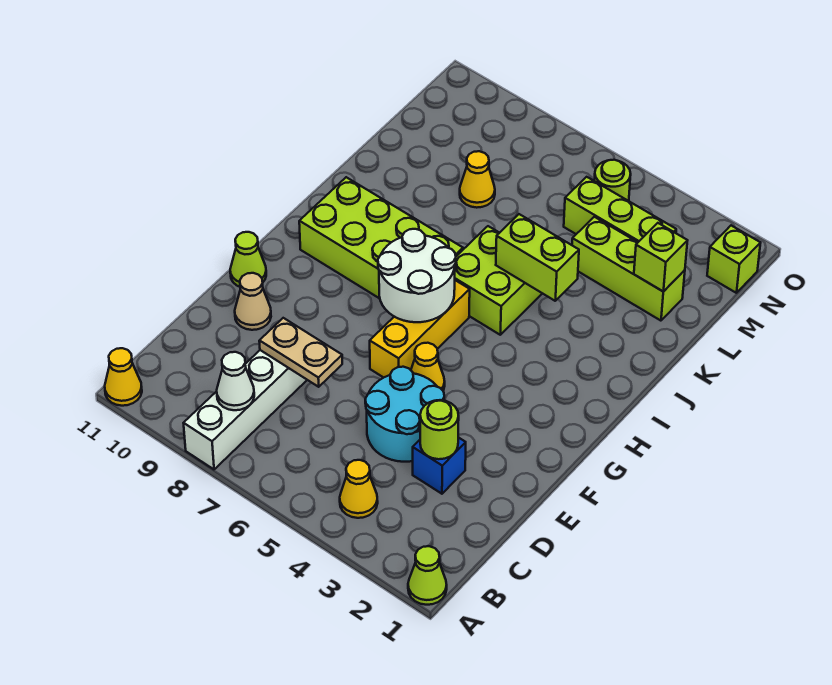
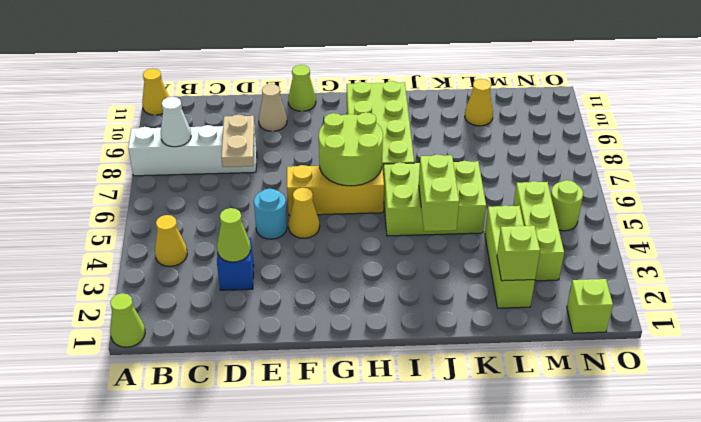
lime 1x1 round brick [420,400,459,459] -> lime 1x1 cone [217,208,251,262]
cyan 2x2 round brick [365,367,444,462] -> cyan 1x1 round brick [254,189,287,239]
white 2x2 round brick [378,229,456,322] -> lime 2x2 round brick [319,112,383,186]
lime 2x2 brick [455,226,542,335] -> lime 2x3 brick [383,161,486,236]
yellow 1x1 cone [460,151,495,208] -> yellow 1x1 cone moved to [465,79,493,126]

